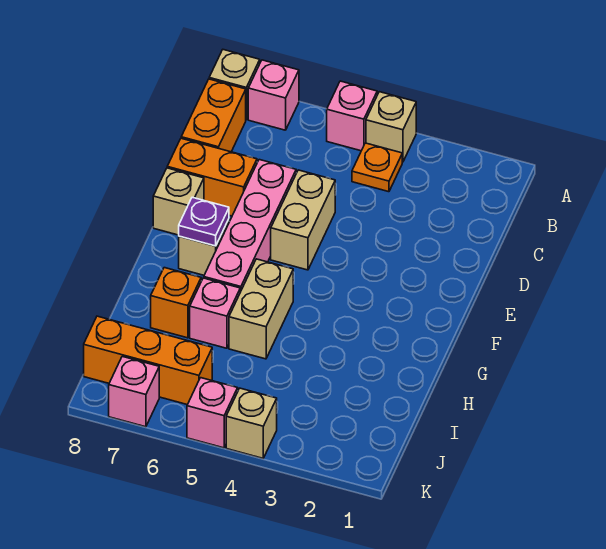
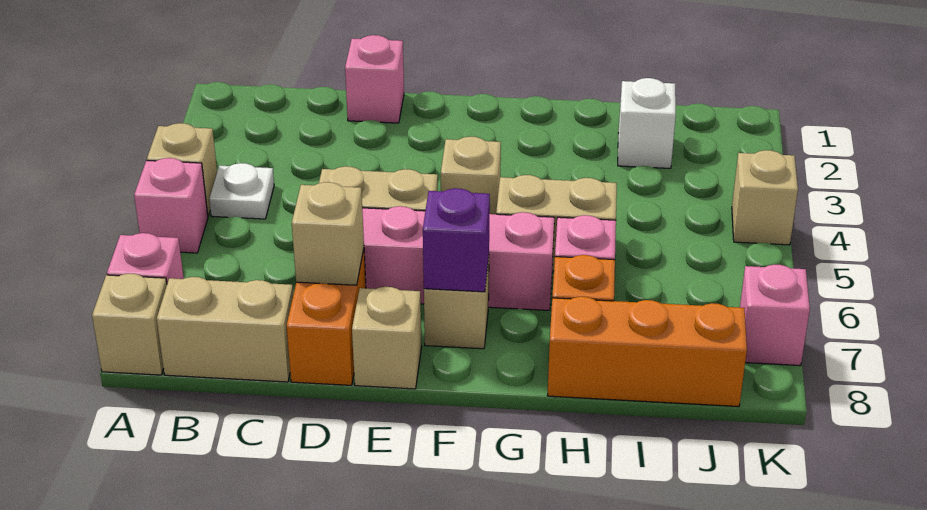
orange 1x1 plate [352,143,402,192] -> white 1x1 plate [209,163,274,219]
orange 1x2 brick [181,79,246,152] -> tan 1x2 brick [157,277,293,382]
none -> tan 1x1 brick [292,182,364,285]
none -> tan 1x1 brick [441,137,501,214]
purple 1x1 plate [179,197,229,246] -> purple 1x1 brick [423,188,490,292]
none -> white 1x1 brick [618,78,676,168]
orange 1x3 brick [84,316,212,405] -> orange 1x3 brick turned to [547,297,747,407]
pink 1x1 brick [187,378,238,448] -> pink 1x1 brick moved to [345,35,404,123]

